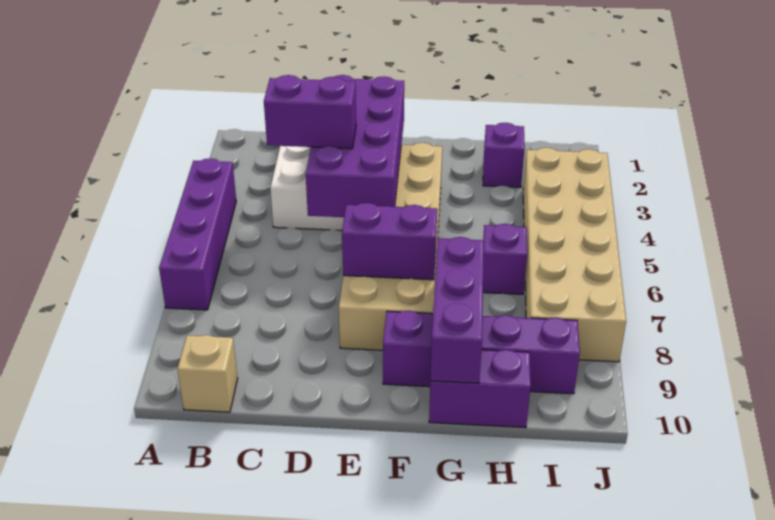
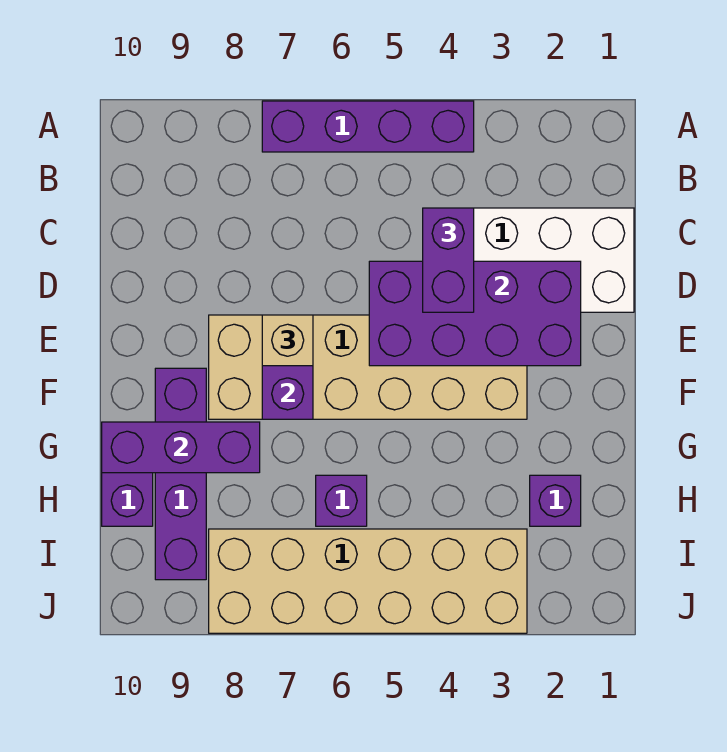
tan 1x1 brick [177,335,238,412] -> tan 1x1 brick moved to [262,315,313,366]

